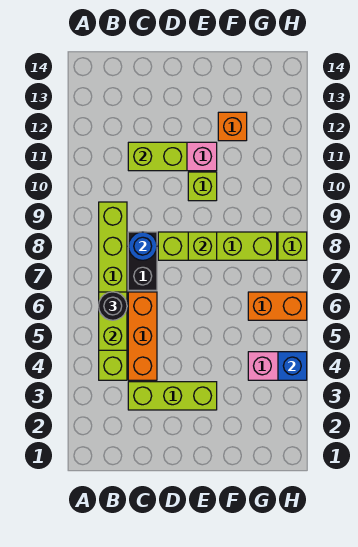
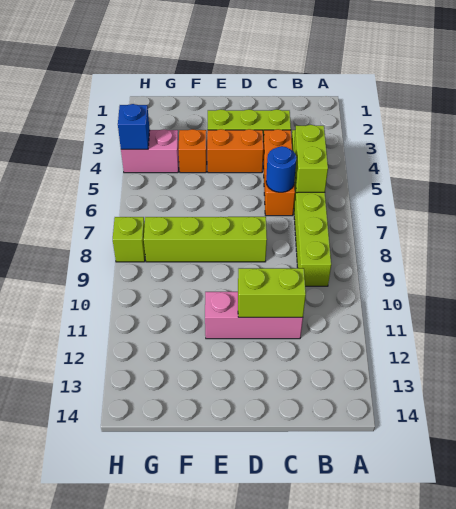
black 1x1 round brick [99,292,127,320] -> none
black 1x2 brick [128,232,157,290] -> none
blue 1x1 round brick [128,232,157,260] -> blue 1x1 round brick moved to [266,146,297,192]
lime 1x1 brick [188,232,217,260] -> none
lime 1x1 brick [188,172,217,201] -> none
orange 1x1 brick [218,112,247,141] -> orange 1x1 brick moved to [178,129,207,173]
orange 1x2 brick [248,292,307,320] -> orange 1x2 brick moved to [207,129,263,173]

